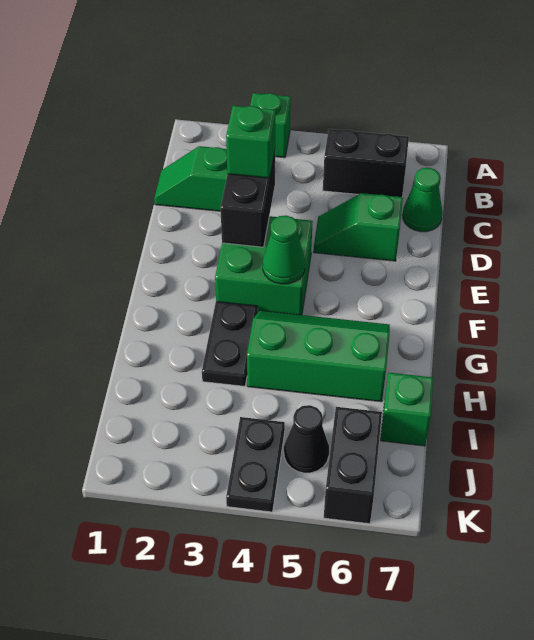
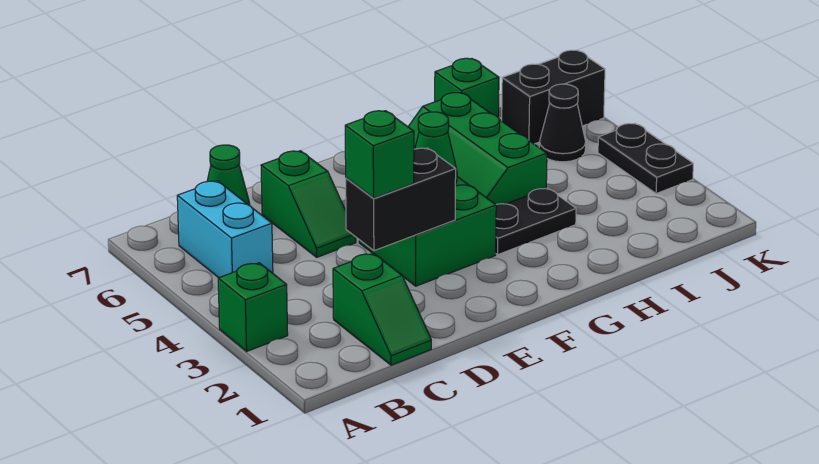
black 1x2 brick [323,129,409,197] -> cyan 1x2 brick [177,181,273,278]
black 1x2 plate [226,417,285,512] -> black 1x2 plate turned to [598,123,693,194]

